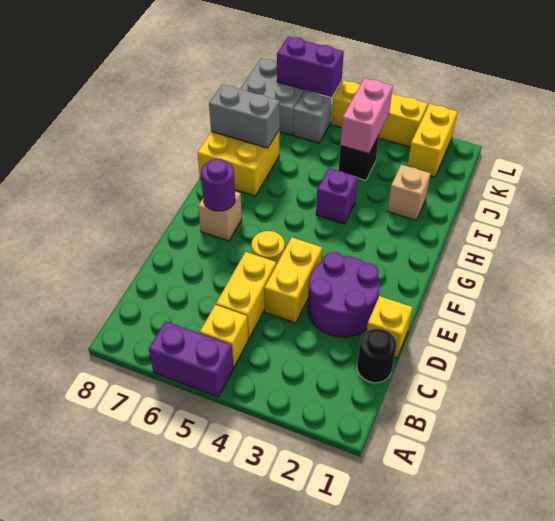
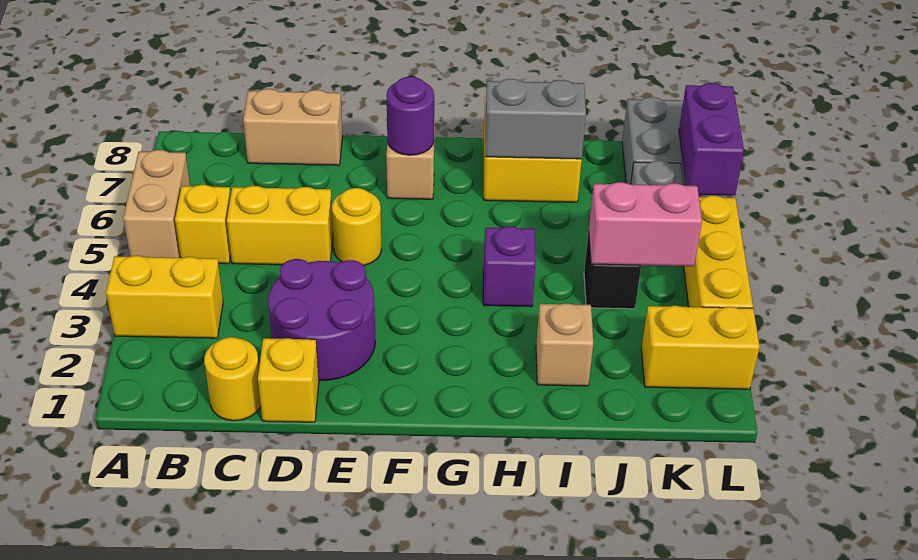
purple 1x2 brick [149,321,233,397] -> tan 1x2 brick [123,150,190,258]
black 1x1 round brick [357,329,396,383] -> yellow 1x1 round brick [204,337,261,421]
none -> tan 1x2 brick [243,89,343,165]
yellow 1x2 brick [264,237,322,323] -> yellow 1x2 brick moved to [106,256,223,338]
grey 1x2 brick [209,84,280,148] -> grey 1x2 brick turned to [485,79,586,159]

